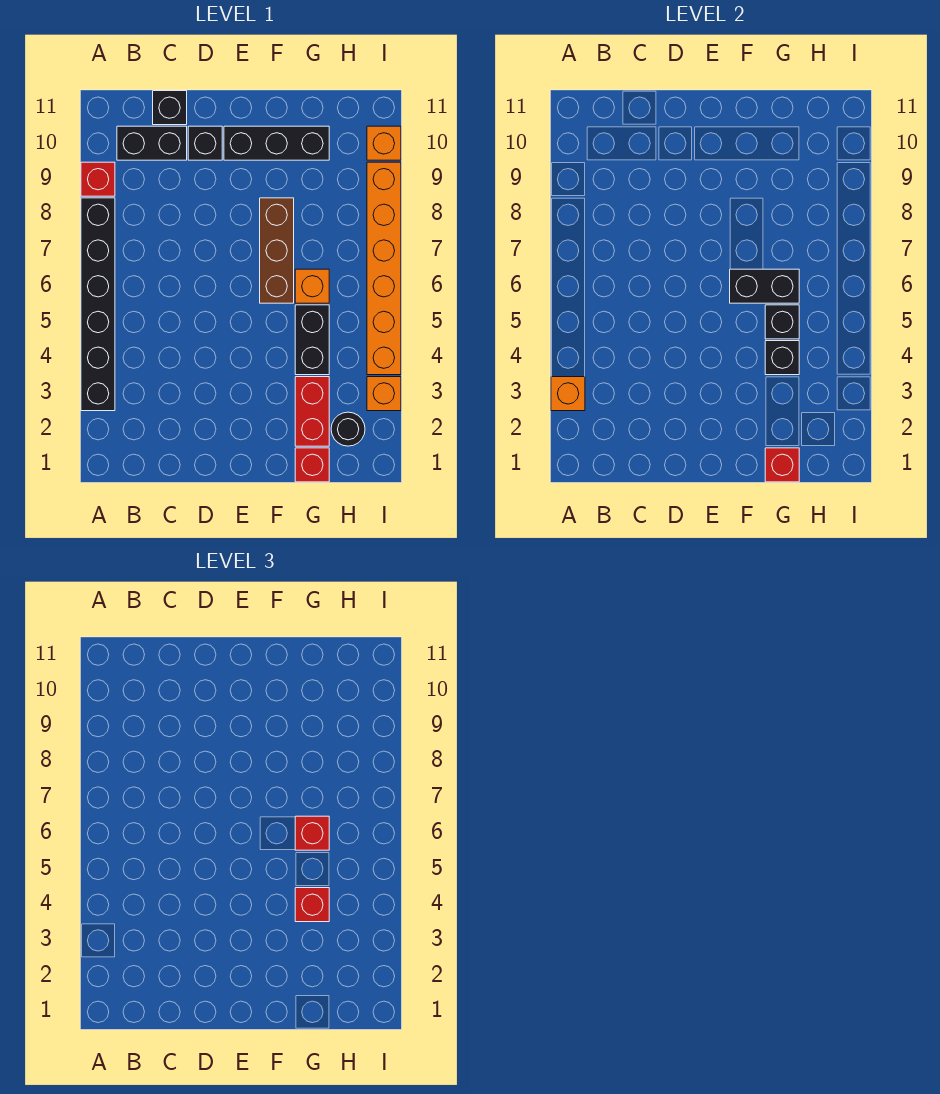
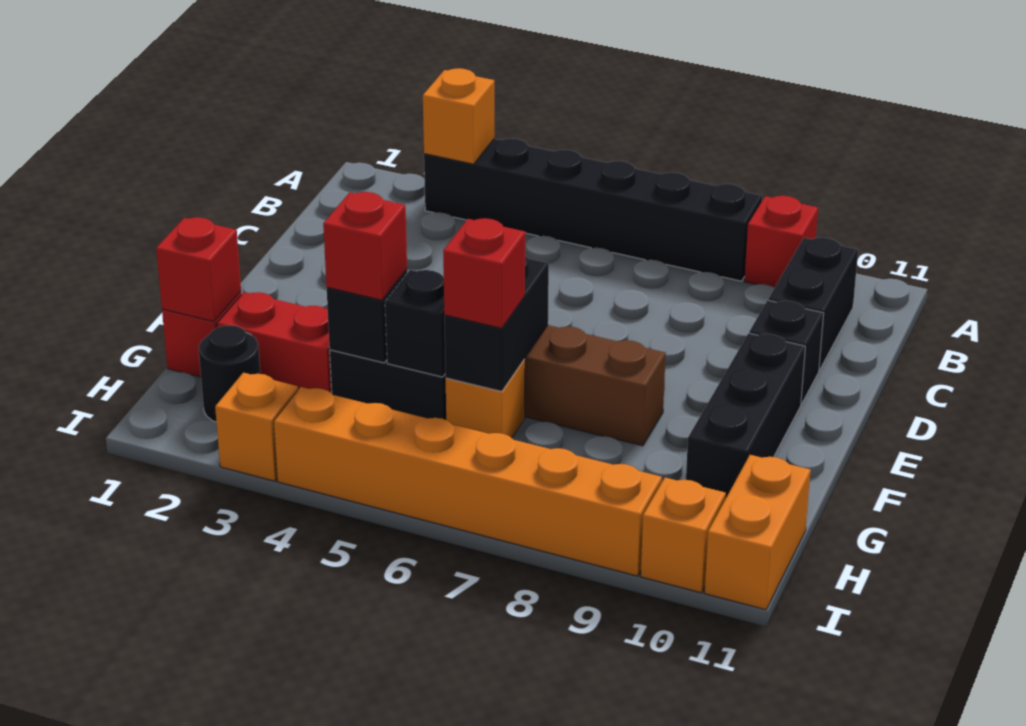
black 1x1 brick [153,91,187,125] -> none
none -> orange 1x2 brick [705,455,811,610]

